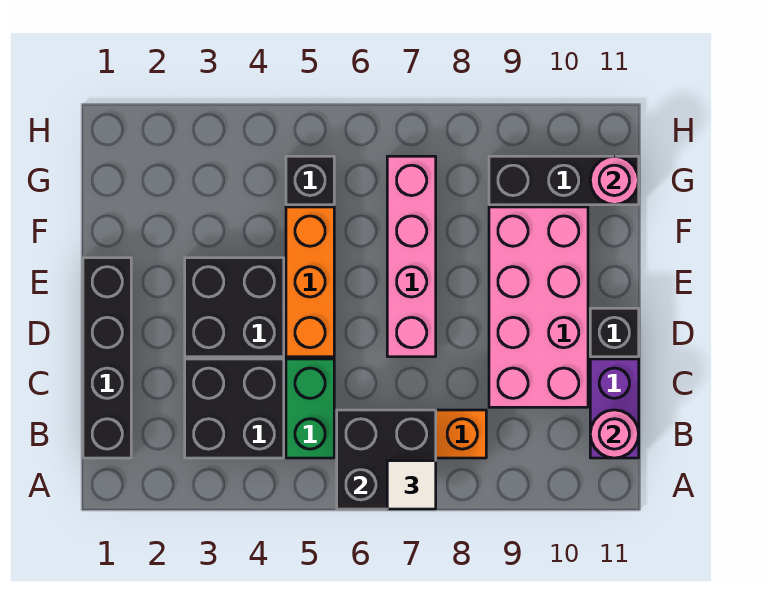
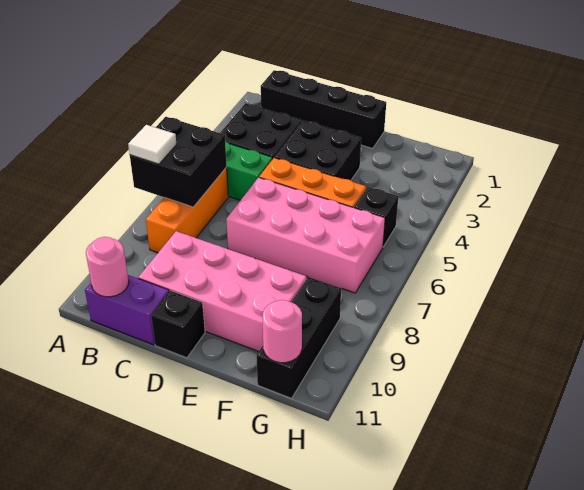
pink 1x4 brick [387,156,436,357] -> pink 2x4 brick [226,177,385,293]

